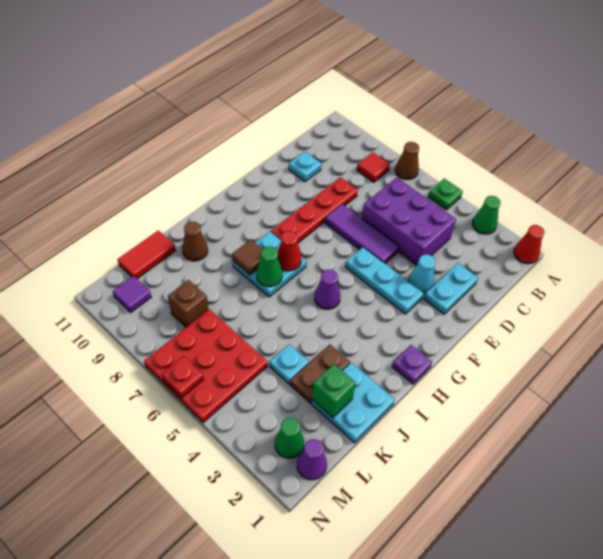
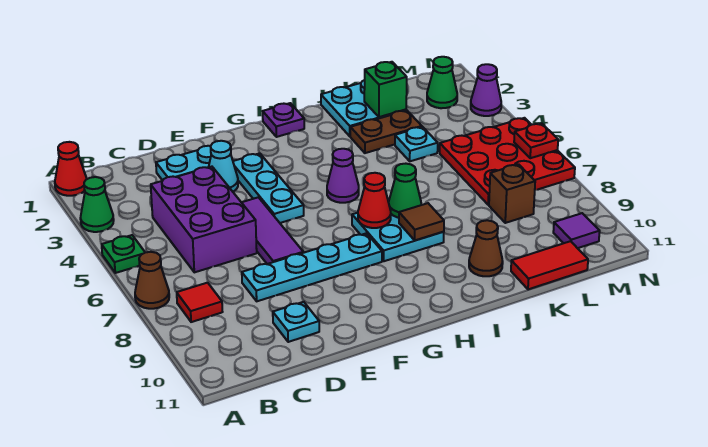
red 1x4 plate [271,177,358,243] -> cyan 1x4 plate [242,233,382,301]
purple 1x1 cone [297,439,327,480] -> purple 1x1 cone moved to [471,64,501,116]

